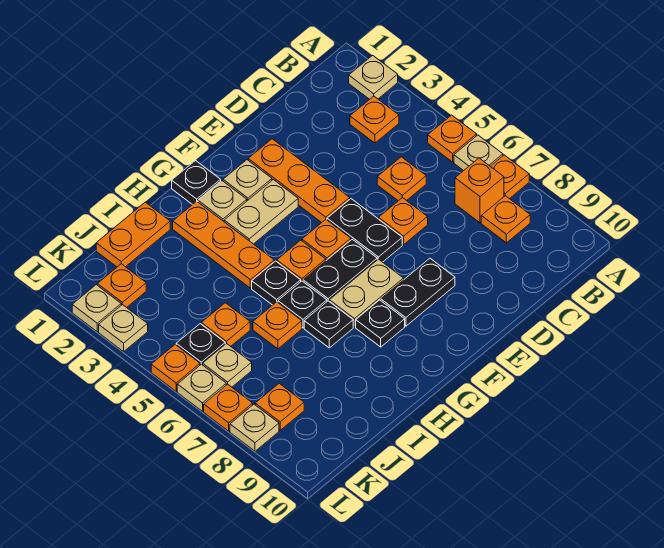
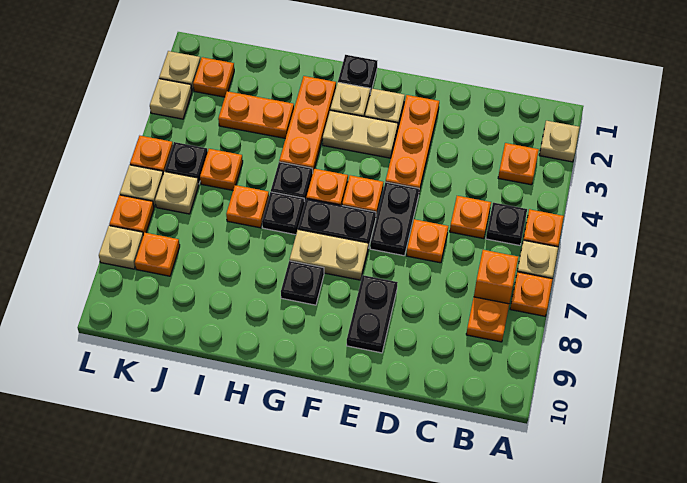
black 1x2 plate [381,258,455,326] -> black 1x2 plate turned to [347,275,398,353]
black 1x1 plate [304,301,353,348] -> black 1x1 plate moved to [486,203,527,245]
orange 1x2 plate [96,202,170,267] -> orange 1x2 plate moved to [218,91,294,138]

